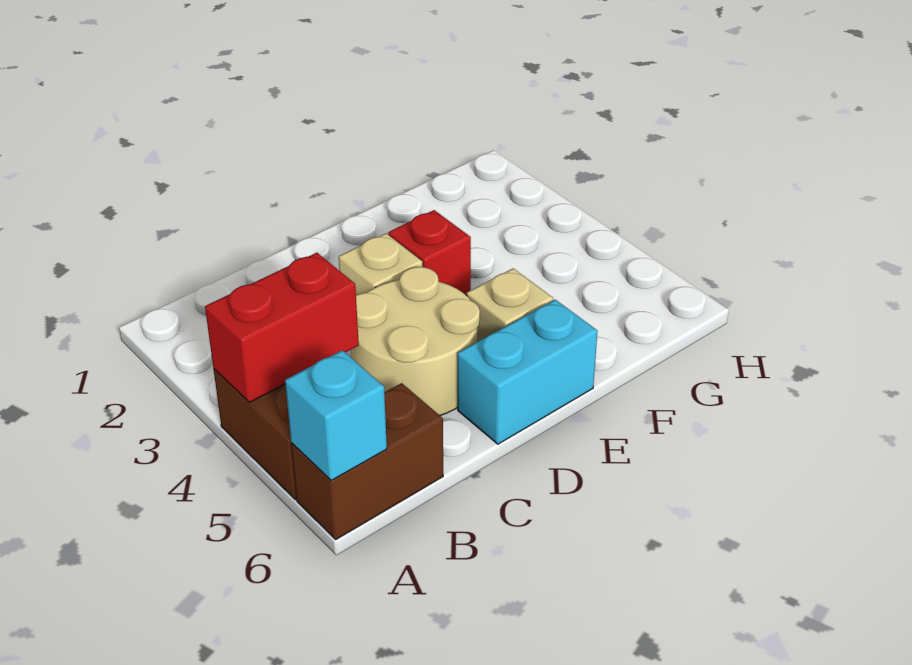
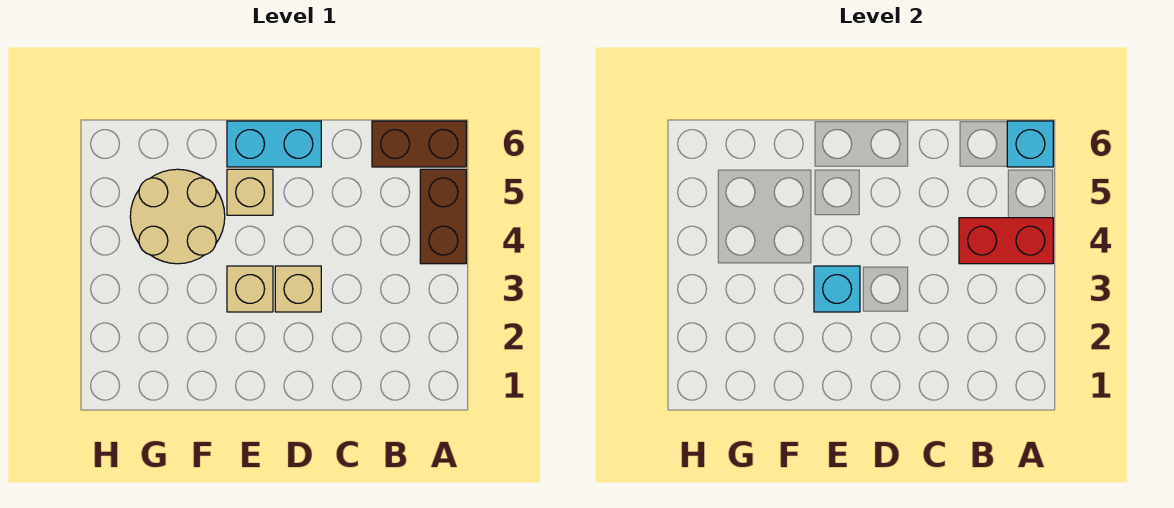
tan 2x2 round brick [351,267,480,415] -> tan 2x2 round brick moved to [130,169,225,264]
red 1x1 brick [388,210,471,296] -> tan 1x1 brick [227,266,273,312]
none -> cyan 1x1 brick [814,266,860,312]

